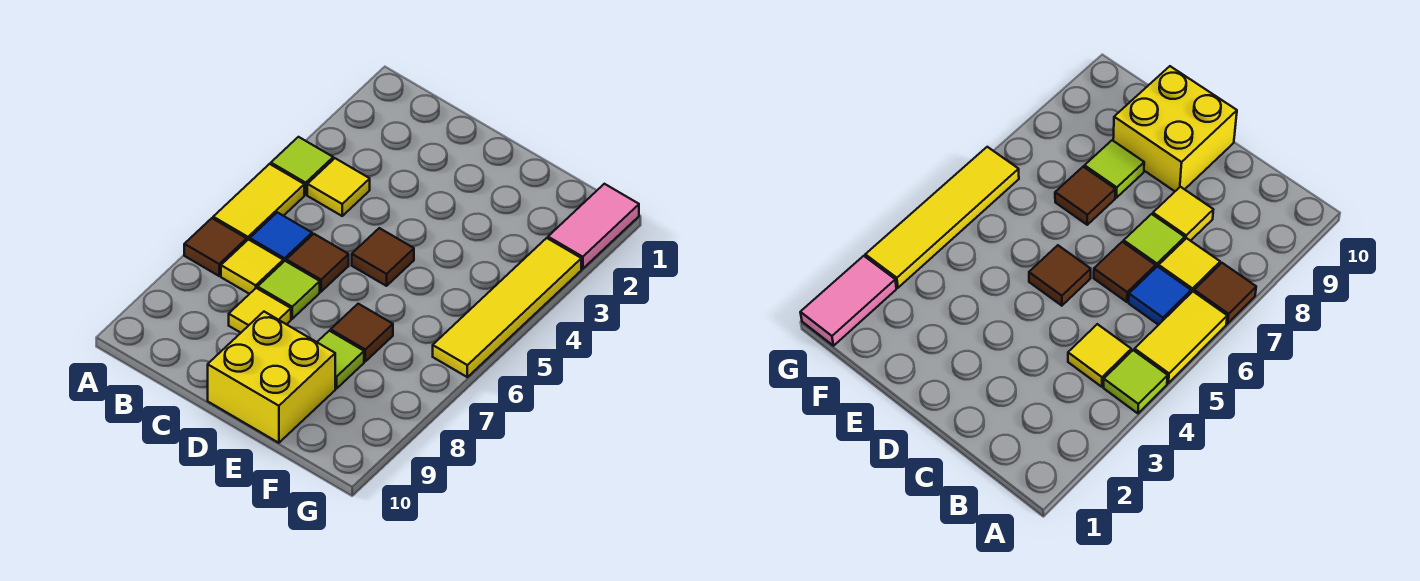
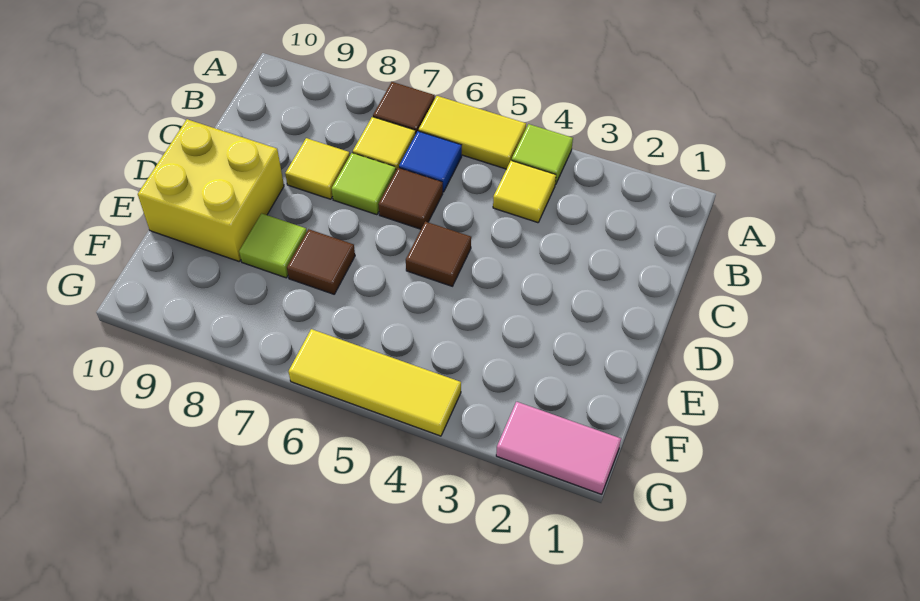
yellow 1x4 tile [433,238,581,377] -> yellow 1x3 tile [288,329,461,436]

